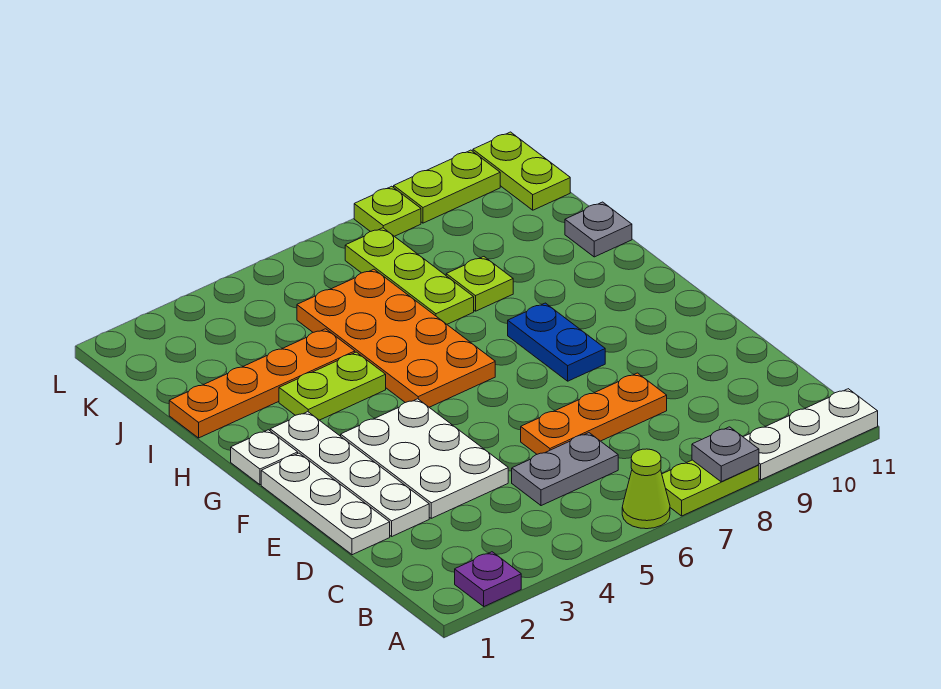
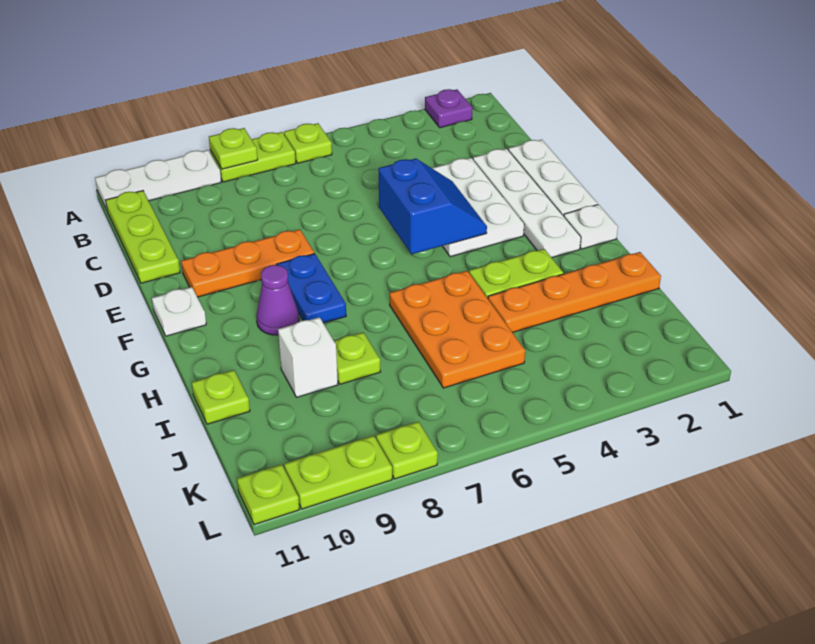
lime 1x1 cone [622,449,670,529] -> lime 1x1 plate [284,123,332,163]
grey 1x1 plate [692,427,759,482] -> lime 1x1 plate [209,128,258,169]
grey 1x2 plate [512,433,618,506] -> none
orange 1x3 plate [521,373,667,454] -> orange 1x3 plate moved to [181,229,314,297]
none -> blue 2x2 slope [378,158,487,254]
none -> white 1x1 plate [152,287,206,336]
orange 2x4 plate [297,269,495,407] -> orange 2x3 plate [390,271,525,388]
none -> purple 1x1 cone [256,265,299,335]
lime 1x3 plate [345,228,474,324] -> lime 1x3 plate moved to [106,191,180,283]
none -> white 1x1 brick [278,317,338,397]
grey 1x1 plate [565,202,632,257] -> lime 1x1 plate [192,370,250,424]
lime 1x2 plate [473,132,570,210] -> lime 1x1 plate [237,464,299,525]

